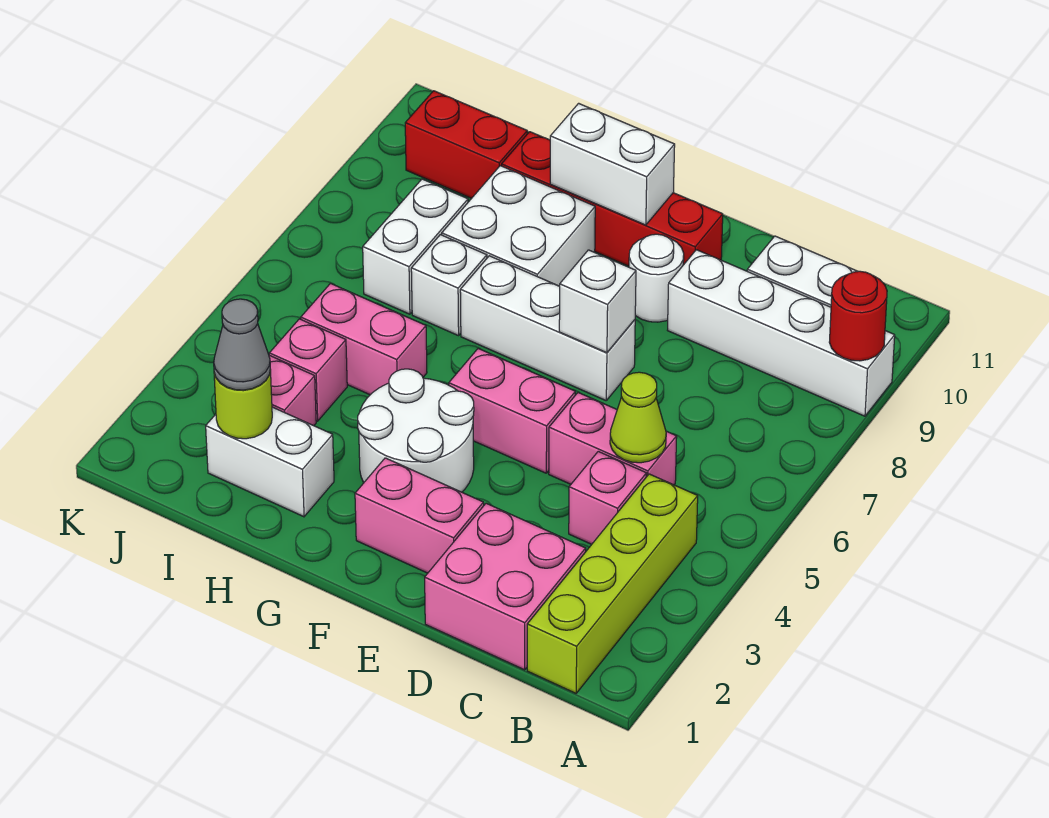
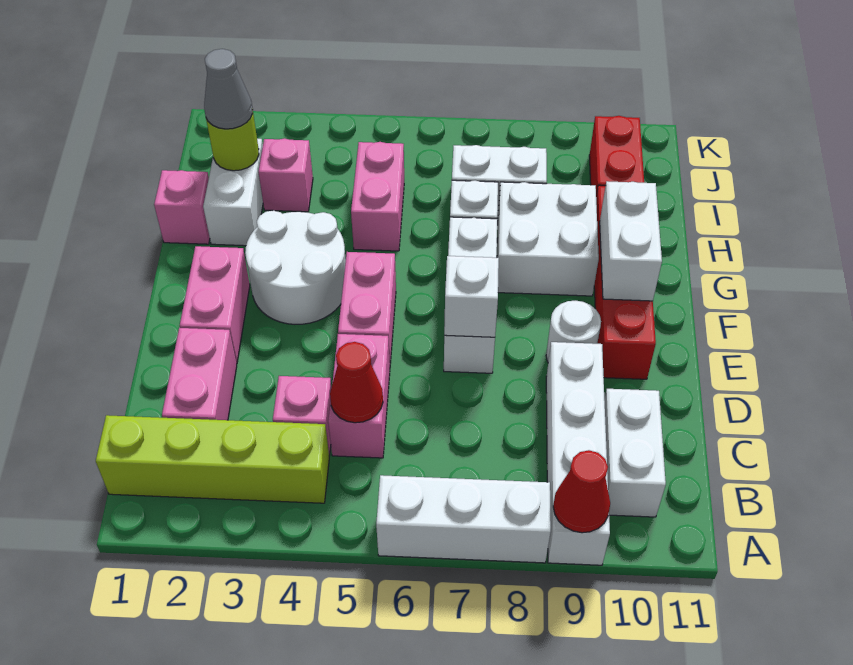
none -> white 1x3 brick [376,475,551,563]
red 1x1 round brick [829,271,887,361] -> red 1x1 cone [553,450,610,533]
pink 2x2 brick [425,503,586,670] -> pink 1x2 brick [162,328,237,420]
lime 1x1 cone [610,372,666,463] -> red 1x1 cone [330,342,383,423]
pink 1x1 brick [269,319,347,421] -> pink 1x1 brick moved to [154,170,210,244]

